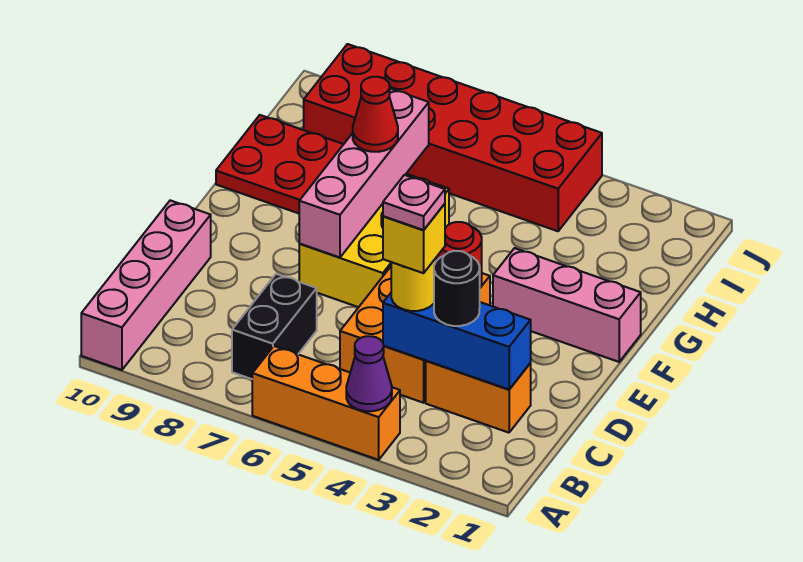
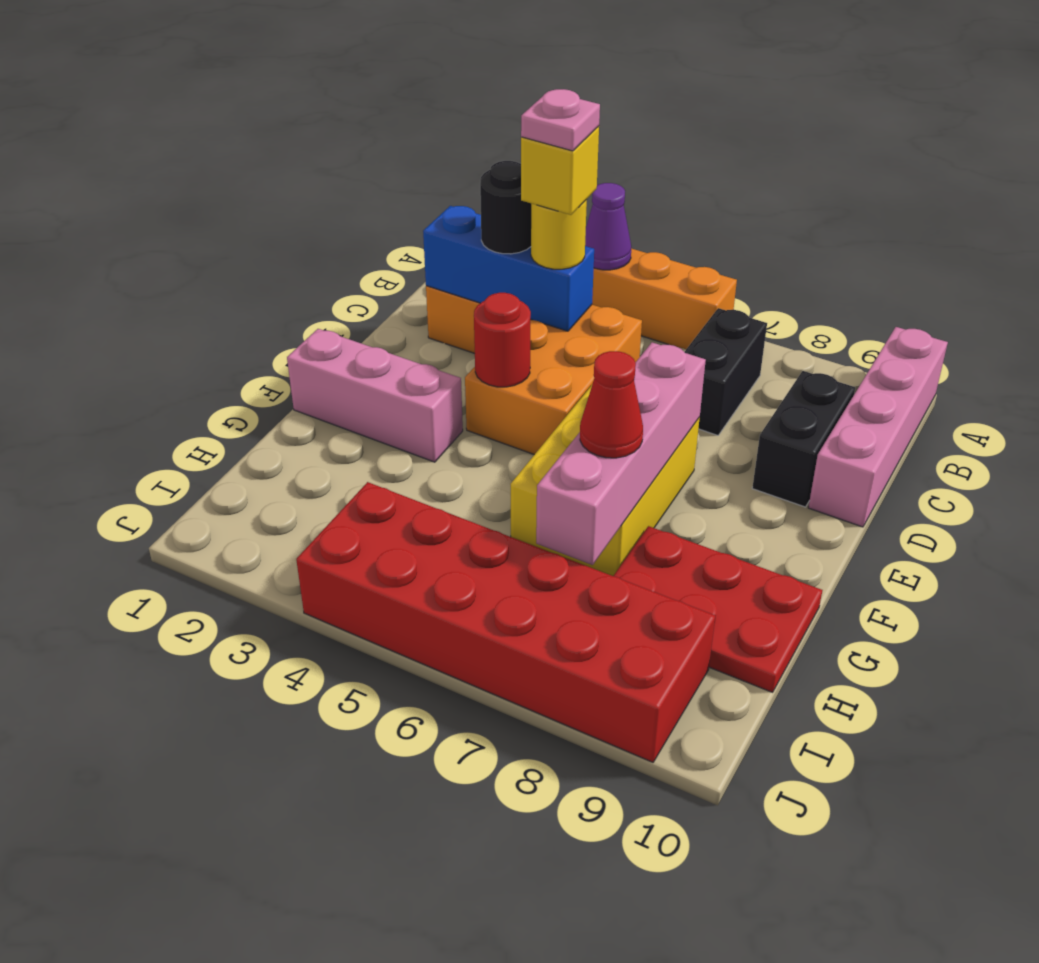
none -> black 1x2 brick [752,371,855,507]

